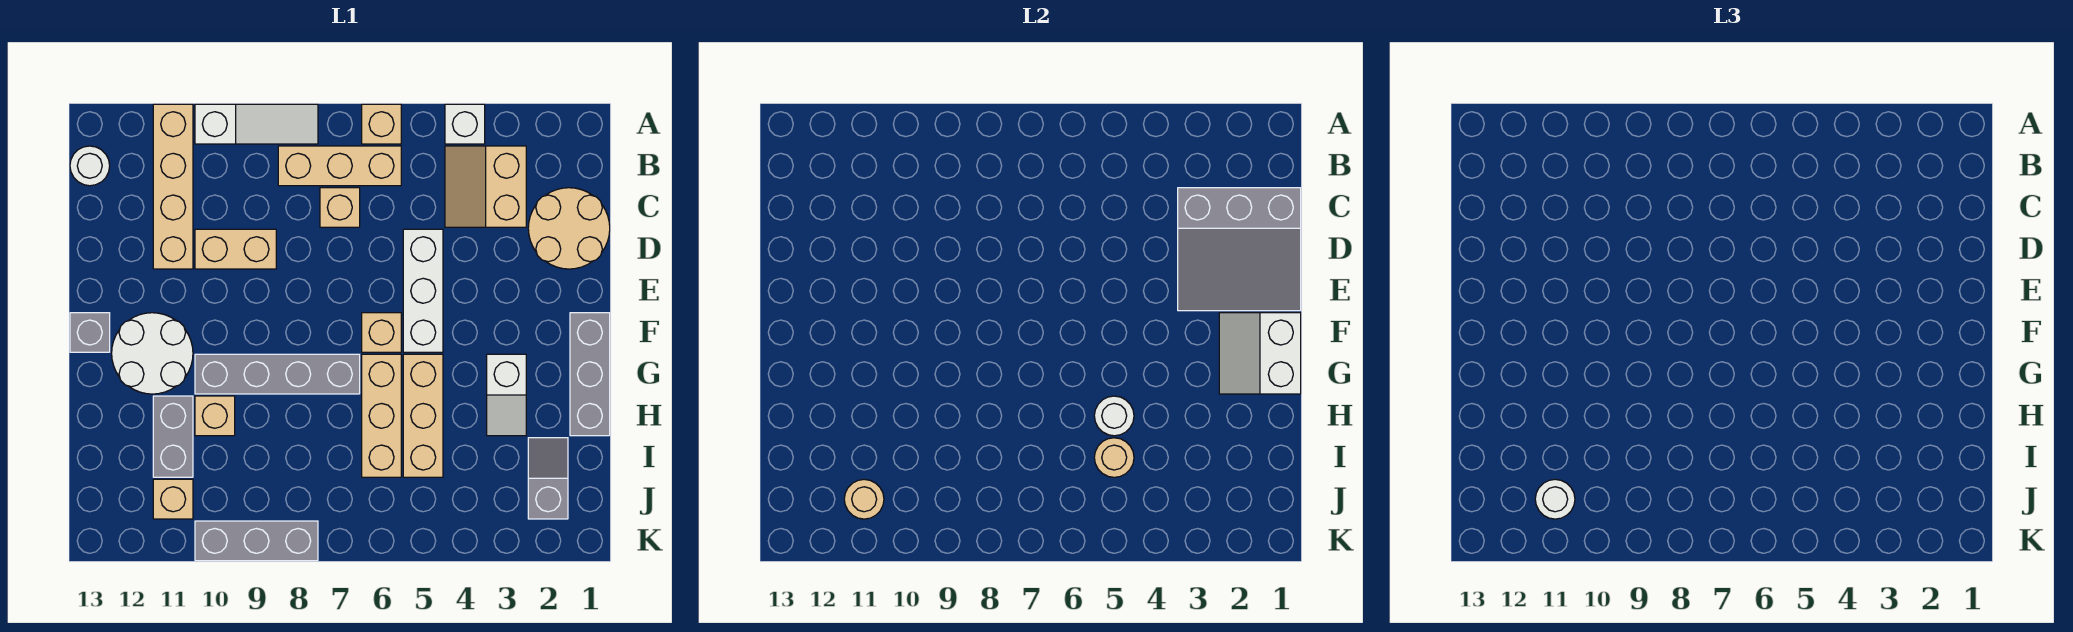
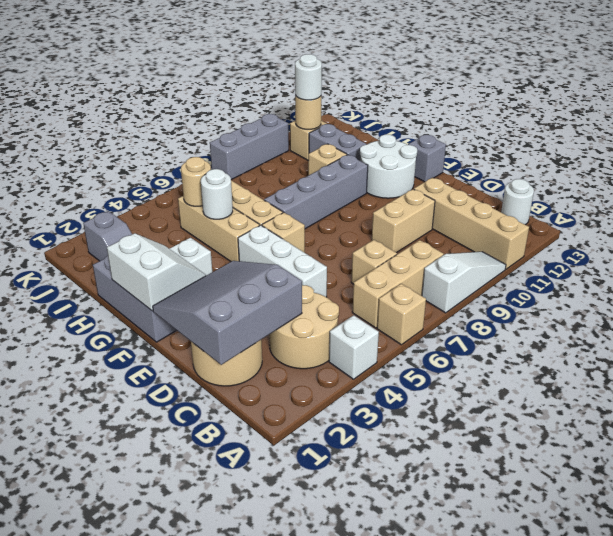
white 1x3 slope [195,104,318,144] -> white 1x3 slope turned to [422,252,506,313]
tan 2x2 slope [445,146,526,227] -> tan 2x2 round brick [269,285,339,369]

